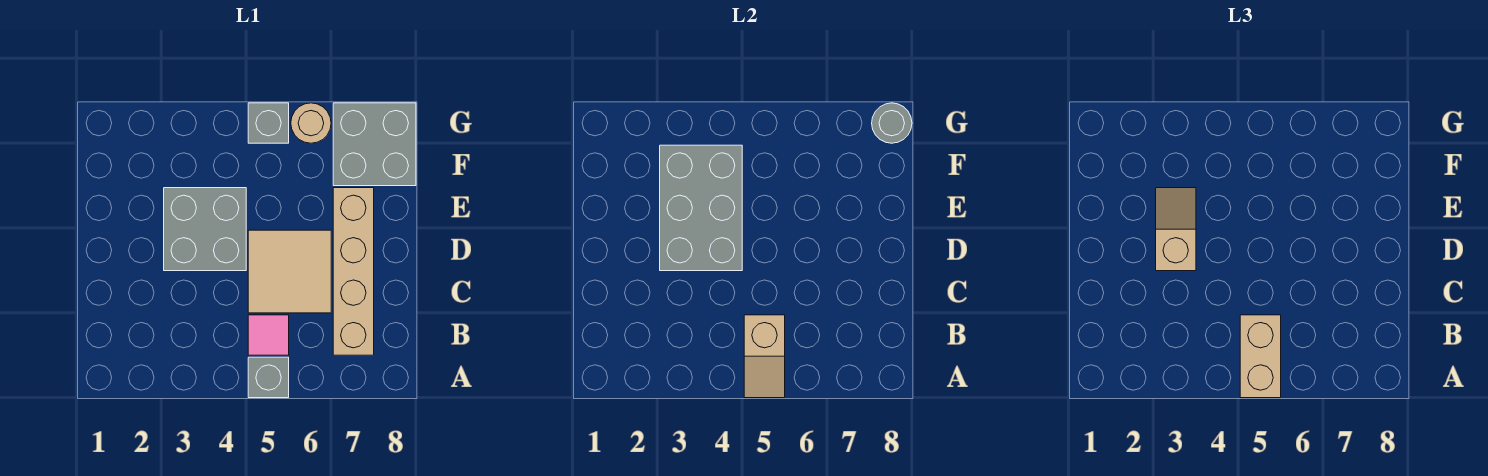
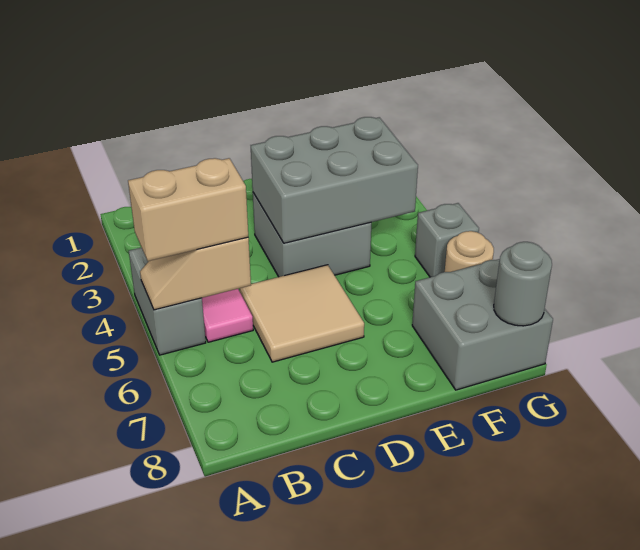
grey 1x1 brick [248,357,289,398] -> grey 1x2 brick [129,248,206,355]
tan 1x4 brick [333,188,374,355] -> none
tan 1x2 slope [1156,188,1196,271] -> none

